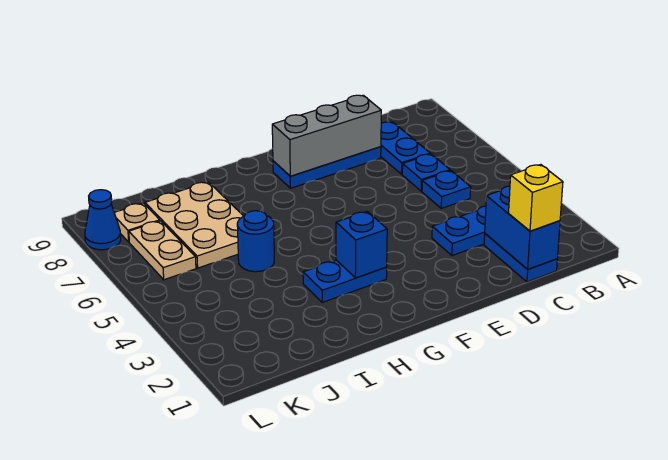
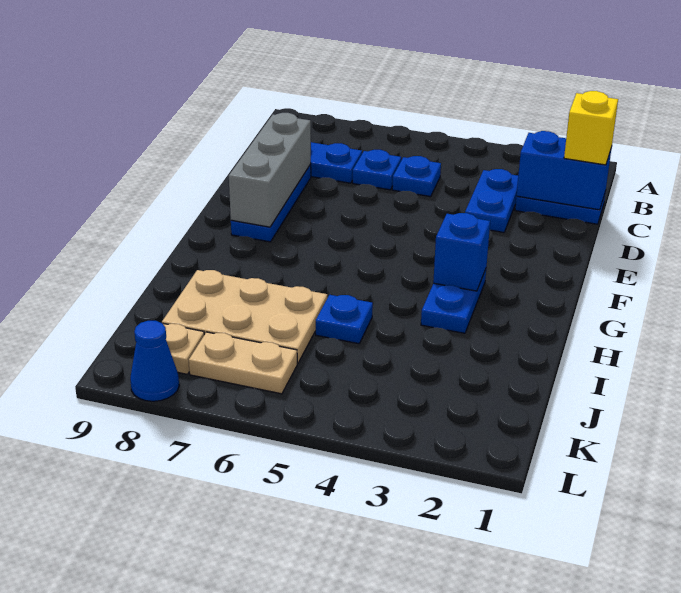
blue 1x1 round brick [237,211,274,272] -> blue 1x1 plate [316,295,373,344]

